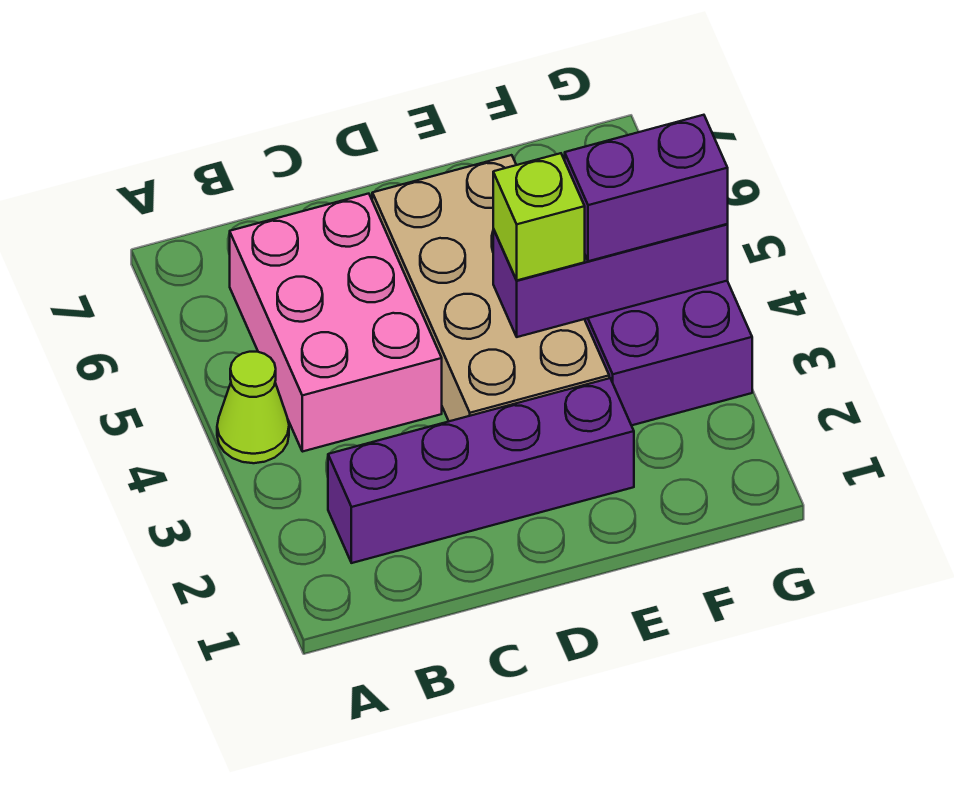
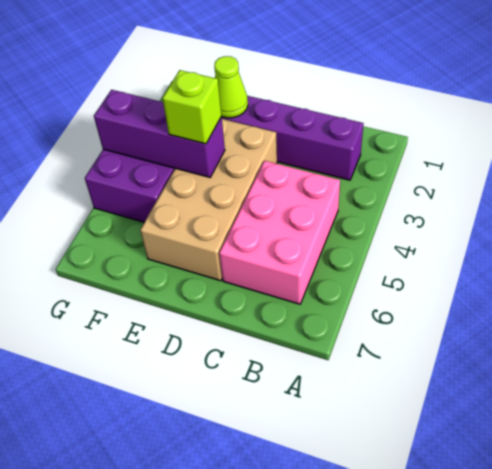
lime 1x1 cone [217,352,289,463] -> lime 1x1 cone moved to [214,56,248,118]
purple 1x2 brick [565,115,728,261] -> none

